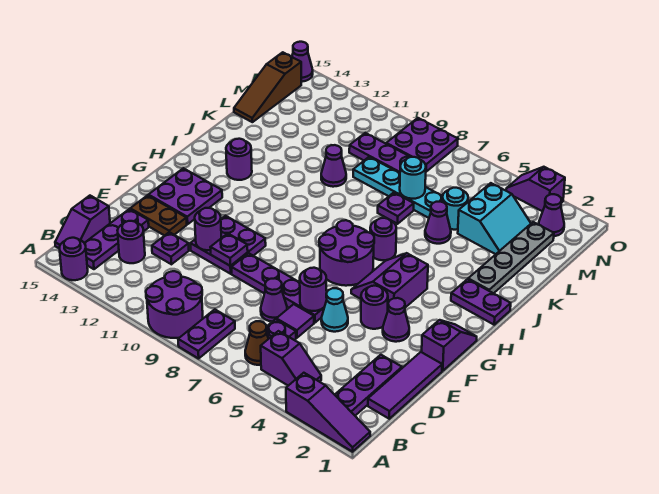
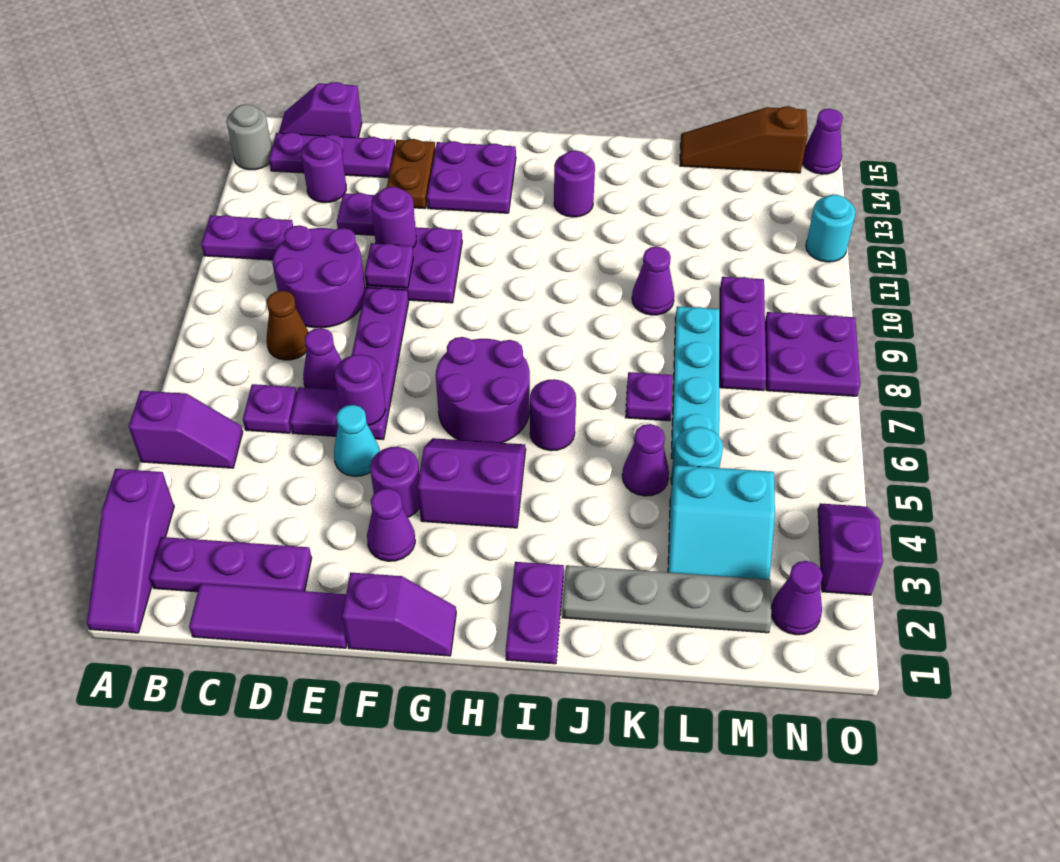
purple 1x2 plate [178,309,235,359] -> purple 1x2 plate moved to [201,215,293,260]
purple 2x2 round brick [146,271,203,338] -> purple 2x2 round brick moved to [273,225,365,328]
purple 1x1 round brick [59,238,88,280] -> grey 1x1 round brick [227,104,272,170]
purple 1x2 slope [261,331,321,386] -> purple 1x2 slope turned to [129,391,243,468]
brown 1x1 cone [245,321,268,365] -> brown 1x1 cone moved to [266,291,308,360]
cyan 1x1 round brick [400,157,426,199] -> cyan 1x1 round brick moved to [806,195,856,262]

